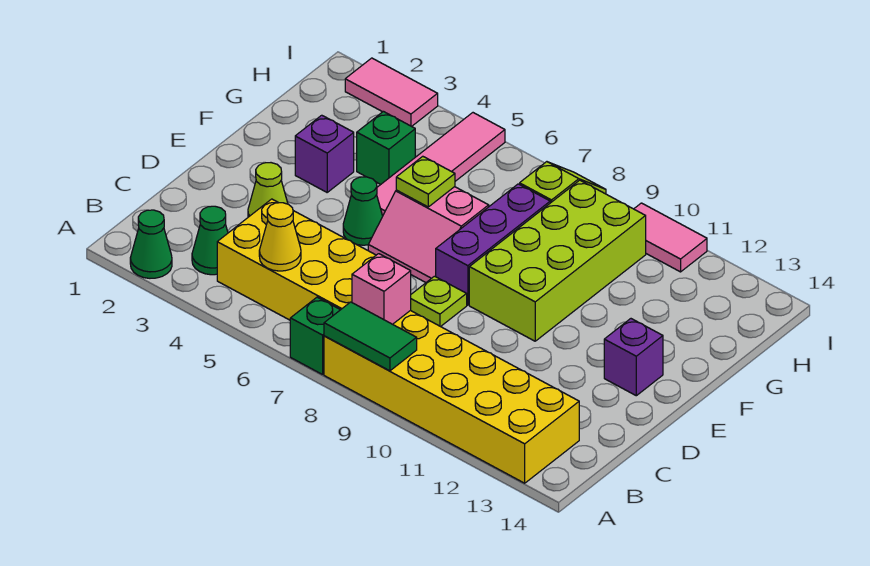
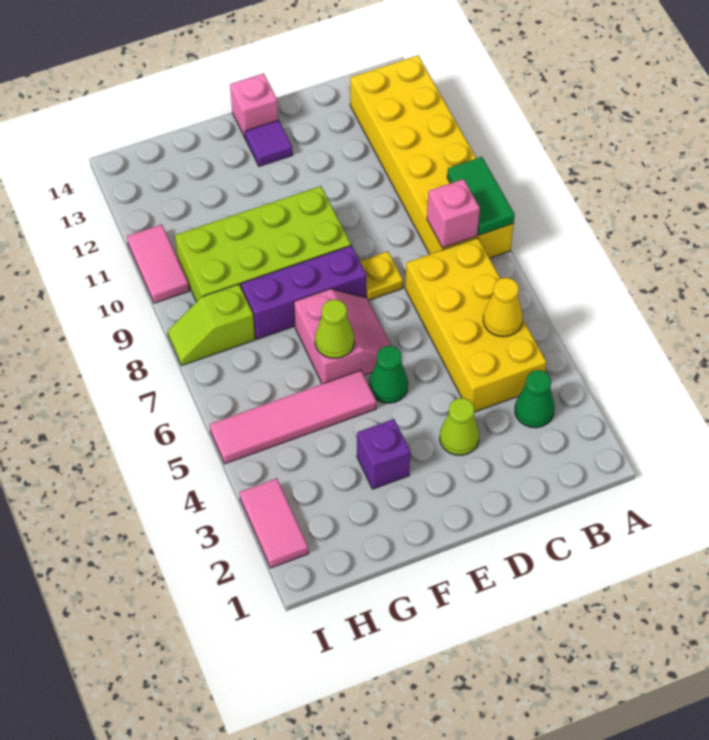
green 1x1 cone [130,210,172,278] -> none
green 1x1 brick [290,297,340,375] -> none
lime 1x1 plate [411,276,467,327] -> yellow 1x1 plate [360,251,403,300]
purple 1x1 brick [604,319,663,396] -> purple 1x1 tile [245,120,292,166]
none -> pink 1x1 brick [230,73,278,139]
lime 1x1 plate [396,156,455,207] -> lime 1x1 cone [315,299,354,358]
green 1x1 brick [357,111,415,185] -> none

